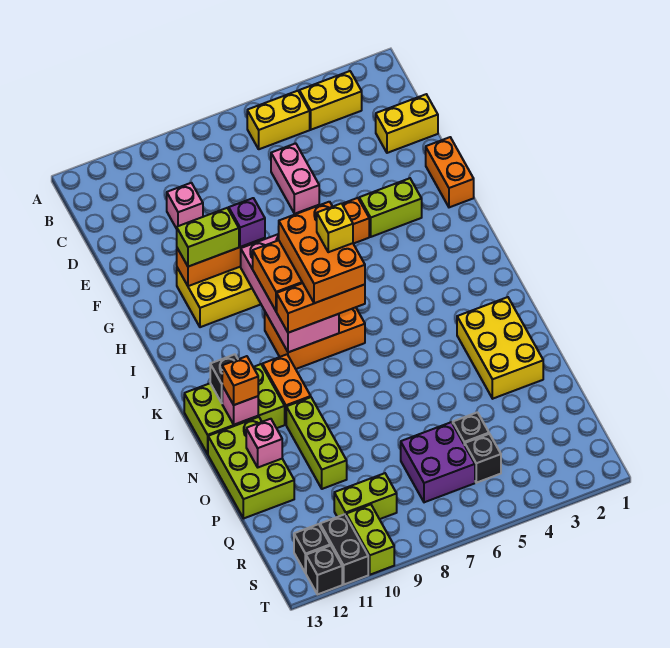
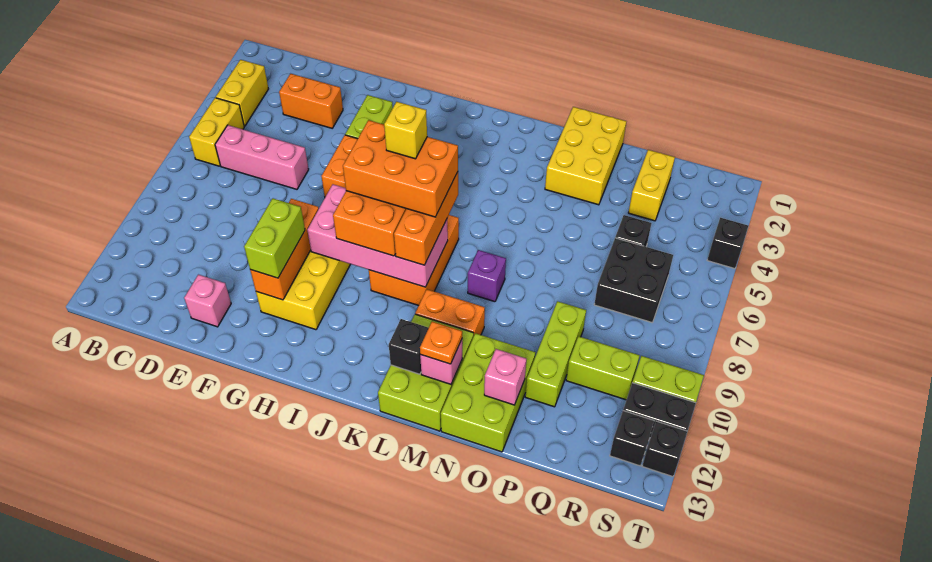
yellow 1x2 brick [376,94,438,153] -> yellow 1x2 brick moved to [629,150,675,221]
pink 1x2 brick [271,143,319,214] -> pink 1x3 brick [215,125,309,189]
pink 1x1 brick [167,183,203,229] -> pink 1x1 brick moved to [184,275,231,327]
orange 1x2 brick [426,137,474,207] -> orange 1x2 brick moved to [279,74,343,128]
purple 1x1 brick [229,198,265,247] -> purple 1x1 brick moved to [468,250,506,302]
yellow 2x3 brick [457,297,543,399] -> yellow 2x3 brick turned to [545,107,626,205]
orange 1x1 brick [222,356,258,405] -> orange 1x1 plate [420,322,462,364]
lime 1x3 brick [286,397,347,489] -> lime 1x3 brick turned to [525,301,586,407]
lime 2x3 brick [208,417,294,519] -> lime 2x3 brick turned to [441,333,535,452]
purple 2x2 brick [401,422,475,502] -> black 2x2 brick [594,238,673,322]
black 1x1 brick [465,434,501,483] -> black 1x1 brick moved to [707,218,749,269]
lime 1x2 brick [334,473,397,519] -> lime 1x2 brick turned to [566,336,640,400]

